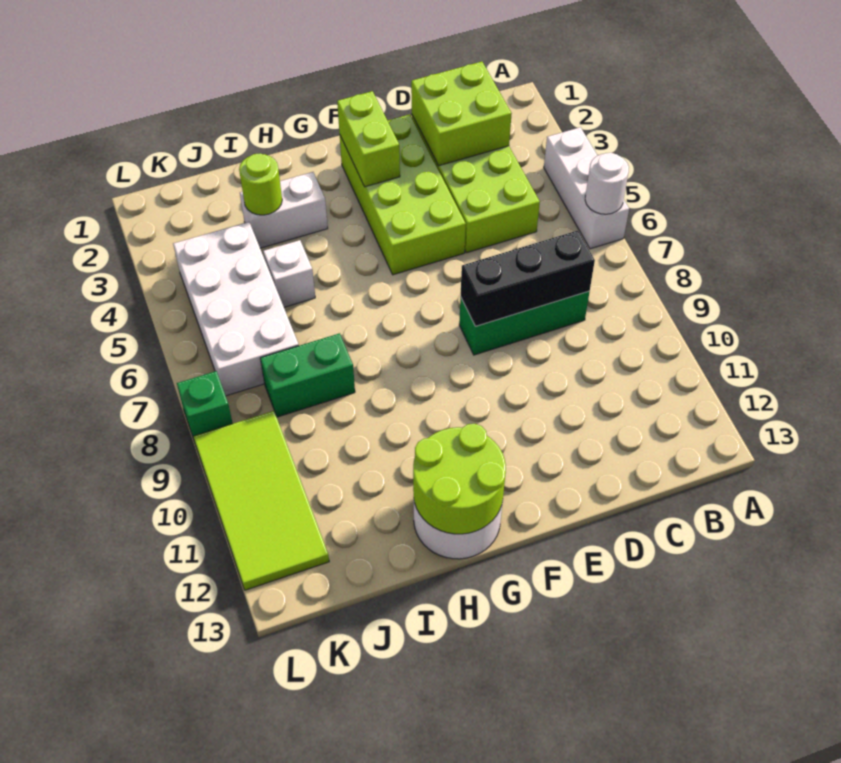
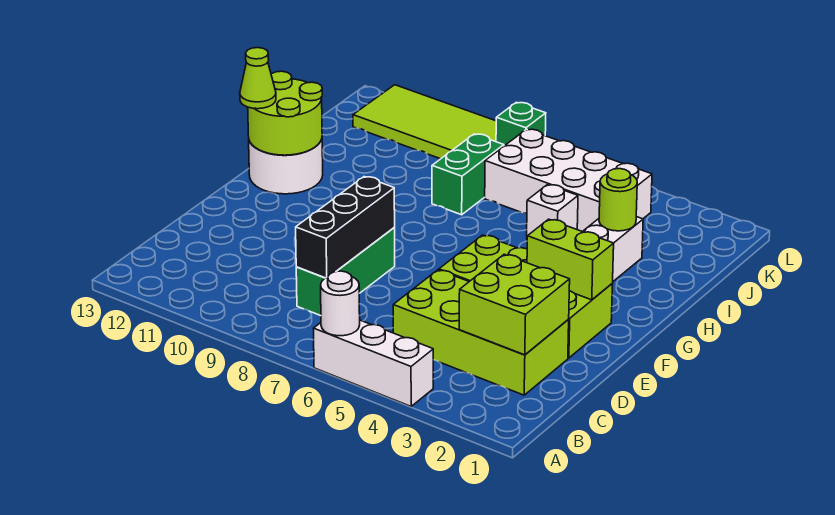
none -> lime 1x1 cone [240,48,276,109]

